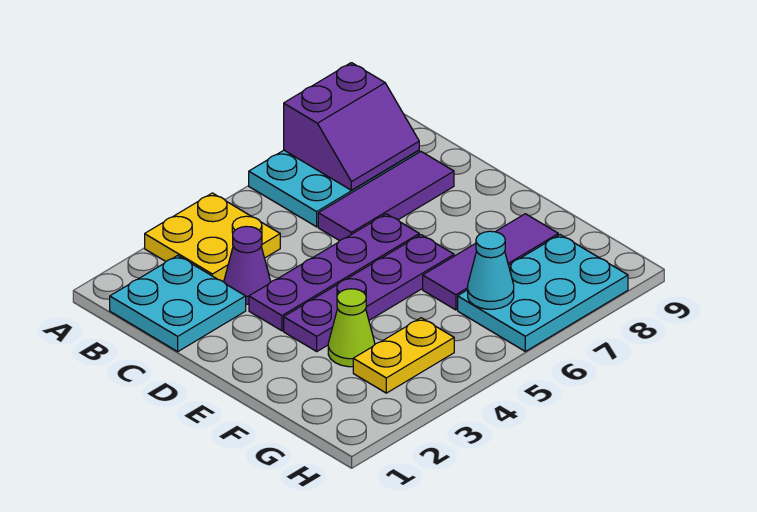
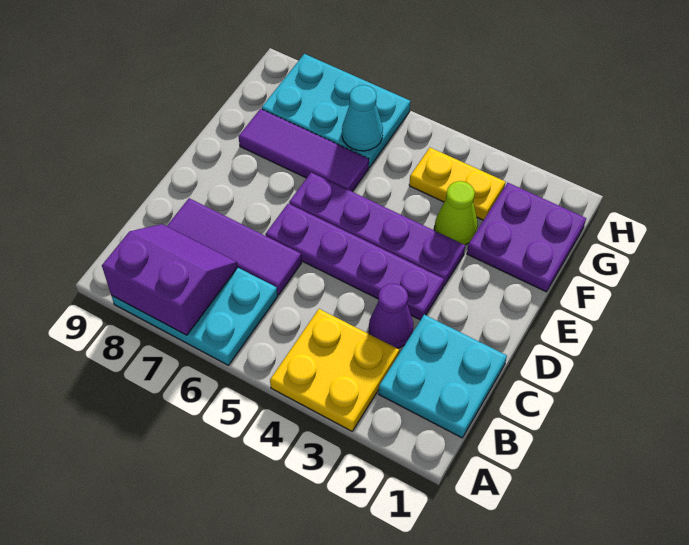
none -> purple 2x2 plate [467,183,586,292]

